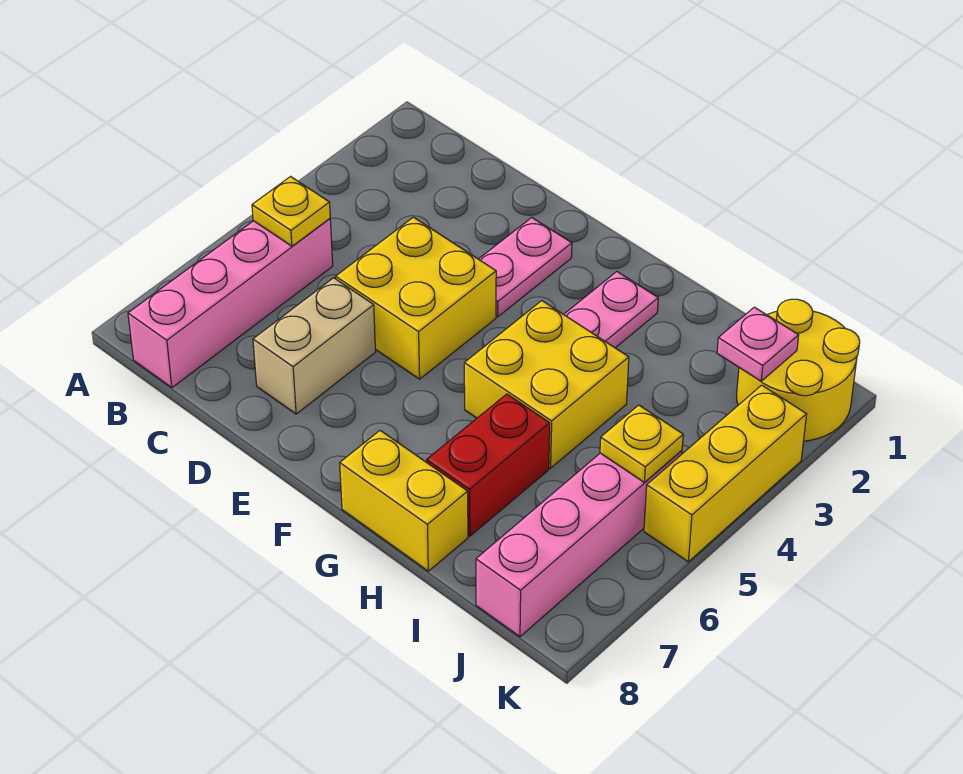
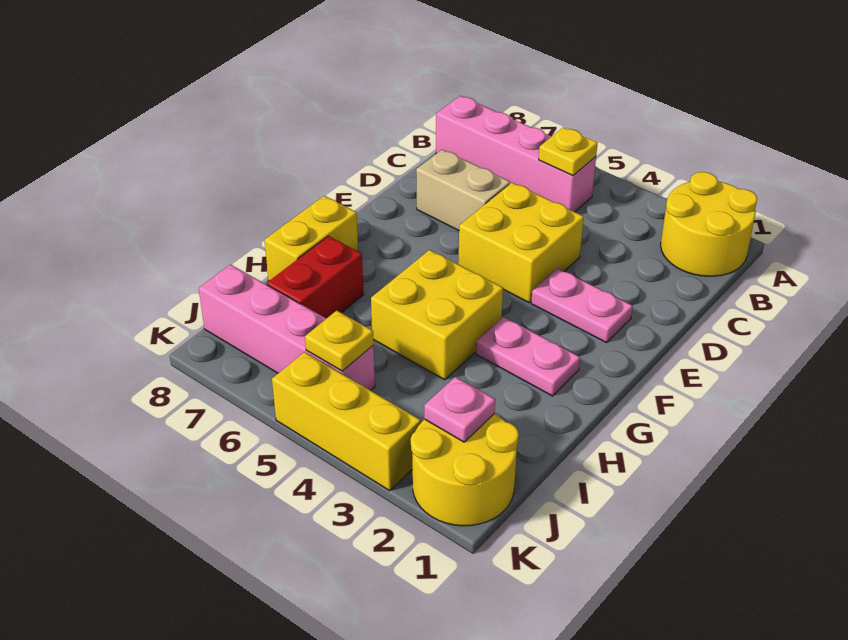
none -> yellow 2x2 round brick [661,172,757,276]
red 1x2 brick [427,394,550,536] -> red 1x2 brick turned to [267,236,364,319]

